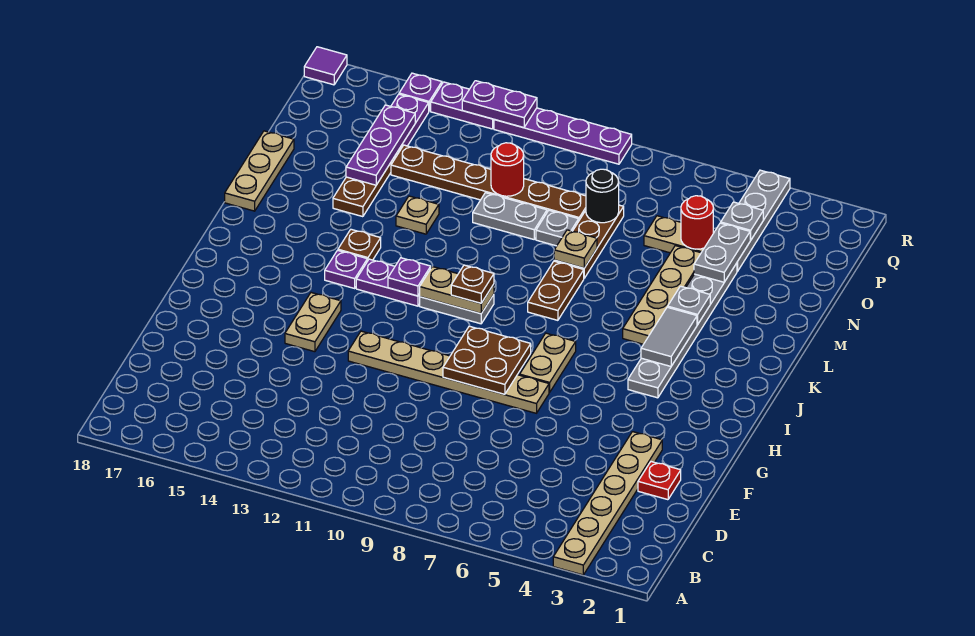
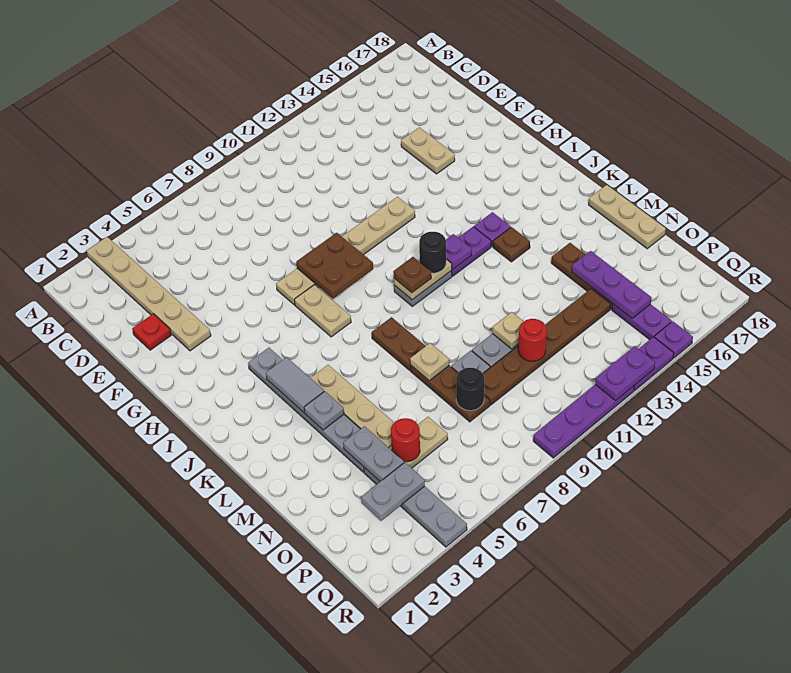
tan 1x2 plate [285,293,341,352] -> tan 1x2 plate moved to [401,127,455,174]
none -> black 1x1 round brick [419,232,446,273]
tan 1x1 plate [396,196,439,234] -> tan 1x1 plate moved to [492,312,523,349]
grey 1x1 plate [721,202,763,240] -> grey 1x2 plate [361,462,425,521]
purple 1x1 tile [304,47,347,85] -> none

